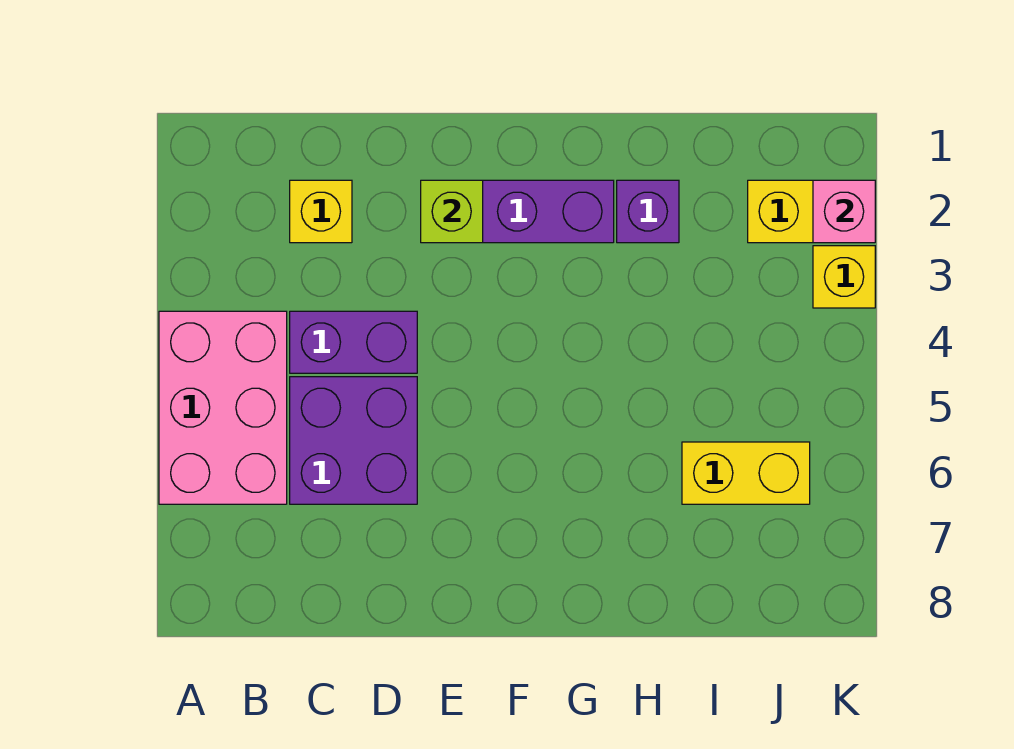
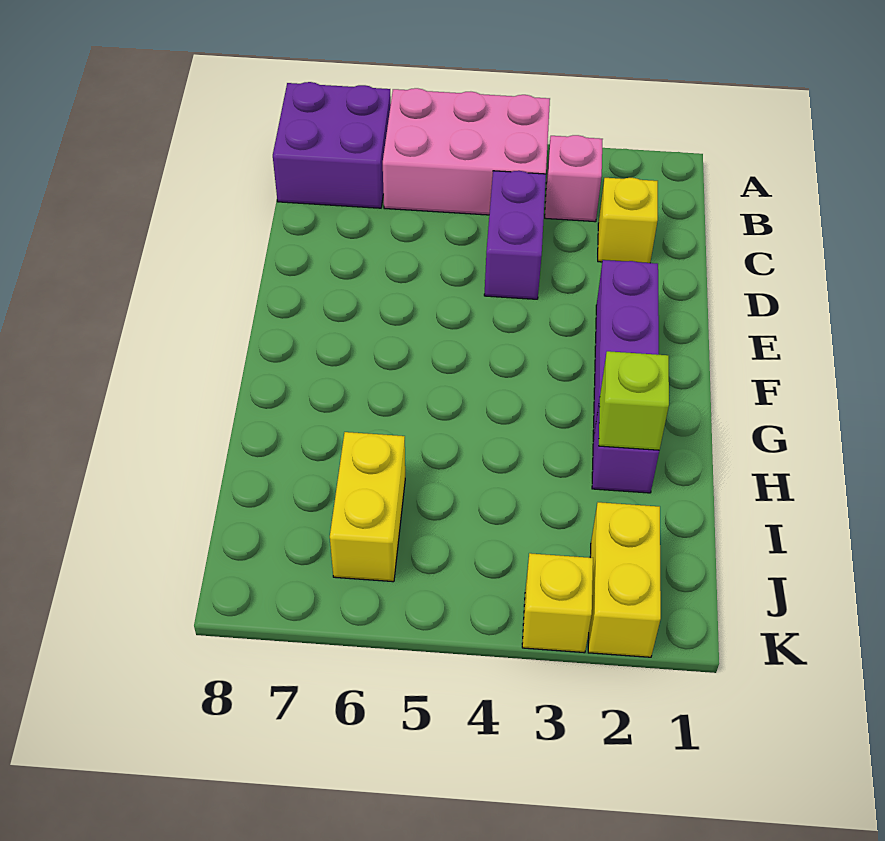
purple 2x2 brick [290,377,417,504] -> purple 2x2 brick moved to [273,82,391,208]
lime 1x1 brick [421,180,483,243] -> lime 1x1 brick moved to [599,351,669,450]
pink 1x1 brick [813,180,875,243] -> pink 1x1 brick moved to [545,135,603,222]

